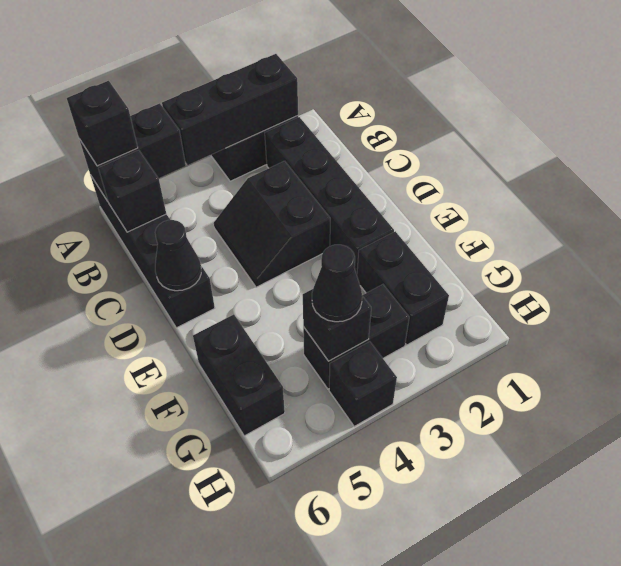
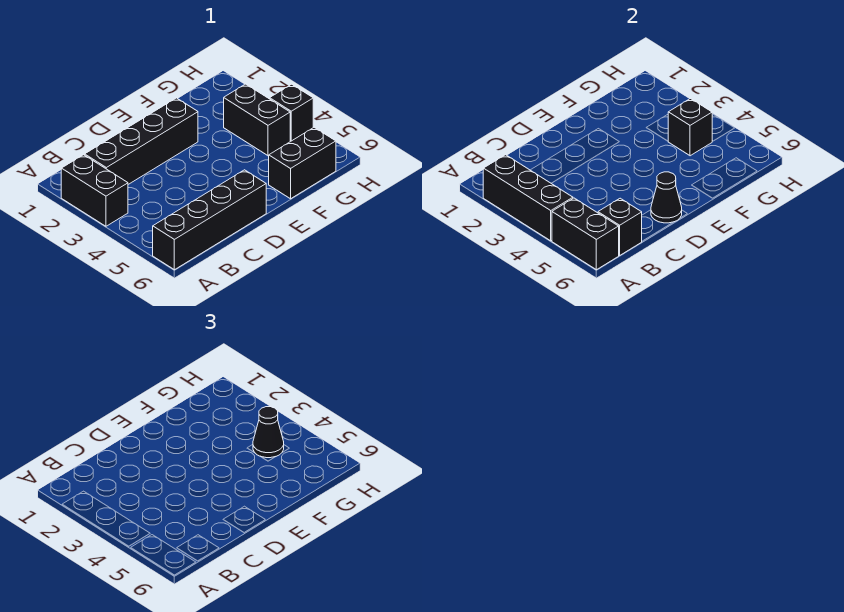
black 1x1 brick [67,81,138,166] -> none
black 2x2 slope [214,161,330,287] -> none
black 1x2 brick [357,231,449,345] -> none

